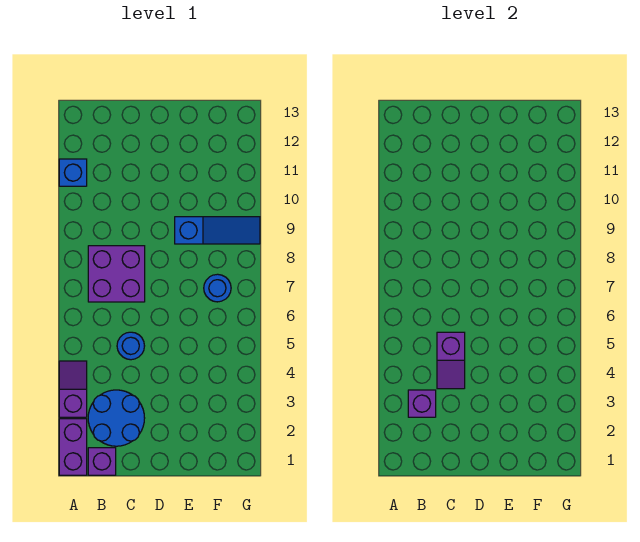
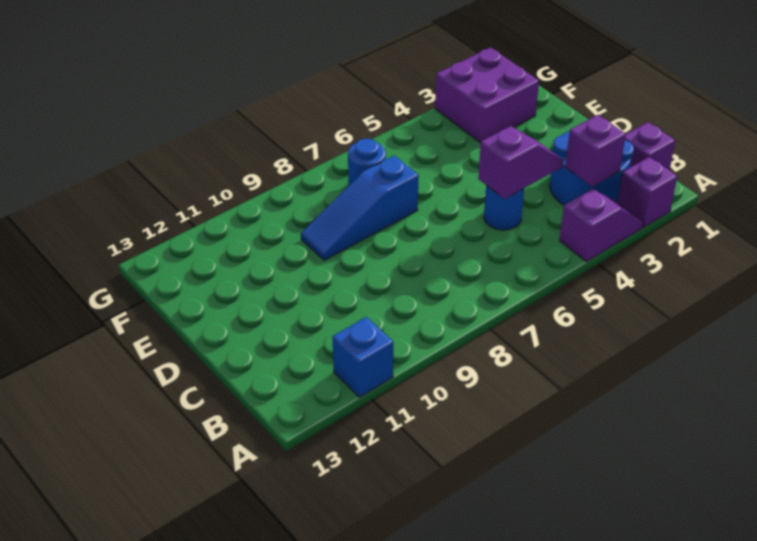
purple 1x2 brick [59,419,87,475] -> purple 1x1 brick [618,157,677,227]
purple 1x2 slope [59,361,87,417] -> purple 1x2 slope turned to [560,189,644,262]
purple 2x2 brick [88,246,145,302] -> purple 2x2 brick moved to [435,47,539,143]
blue 1x3 slope [175,217,260,244] -> blue 1x3 slope turned to [301,156,419,260]

